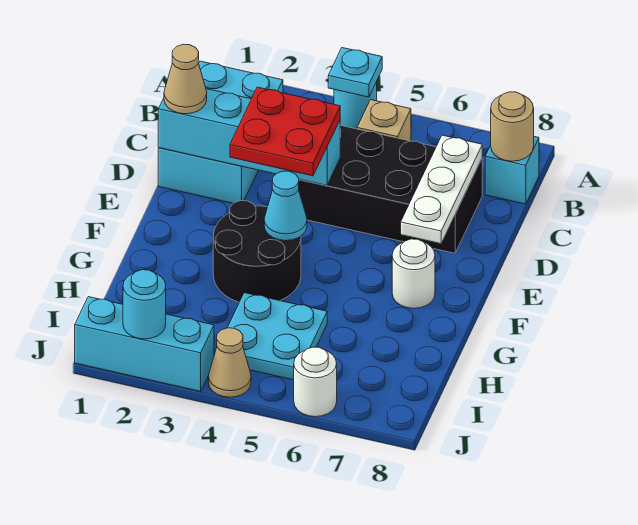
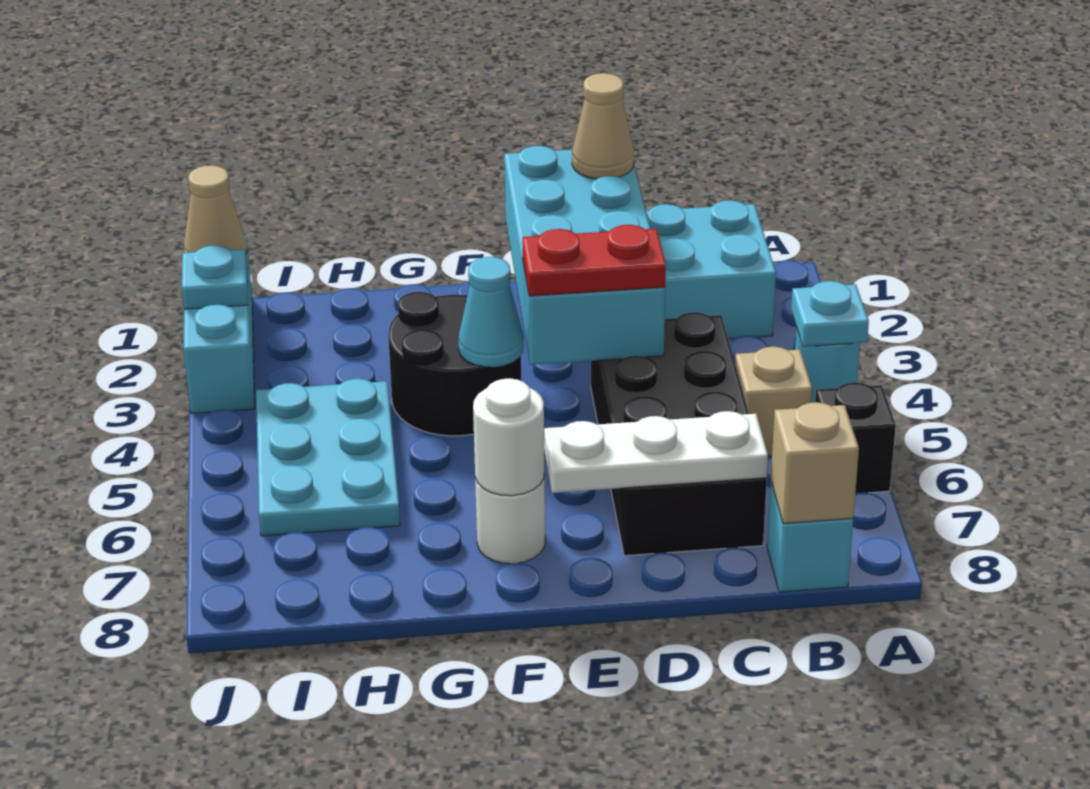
none -> black 1x1 brick [815,382,896,493]
tan 1x1 round brick [491,92,534,161] -> tan 1x1 brick [771,402,859,524]
cyan 1x4 brick [158,89,340,185] -> cyan 2x4 brick [504,146,665,365]
red 2x2 plate [230,87,340,176] -> red 1x2 plate [522,225,666,296]
cyan 2x2 plate [227,293,327,380] -> cyan 2x3 plate [256,379,400,536]
cyan 1x1 round brick [123,270,166,339] -> cyan 1x1 plate [182,245,248,309]
tan 1x1 cone [208,328,251,397] -> tan 1x1 cone moved to [184,165,247,253]
white 1x1 round brick [294,347,337,417] -> white 1x1 round brick moved to [473,378,544,496]

